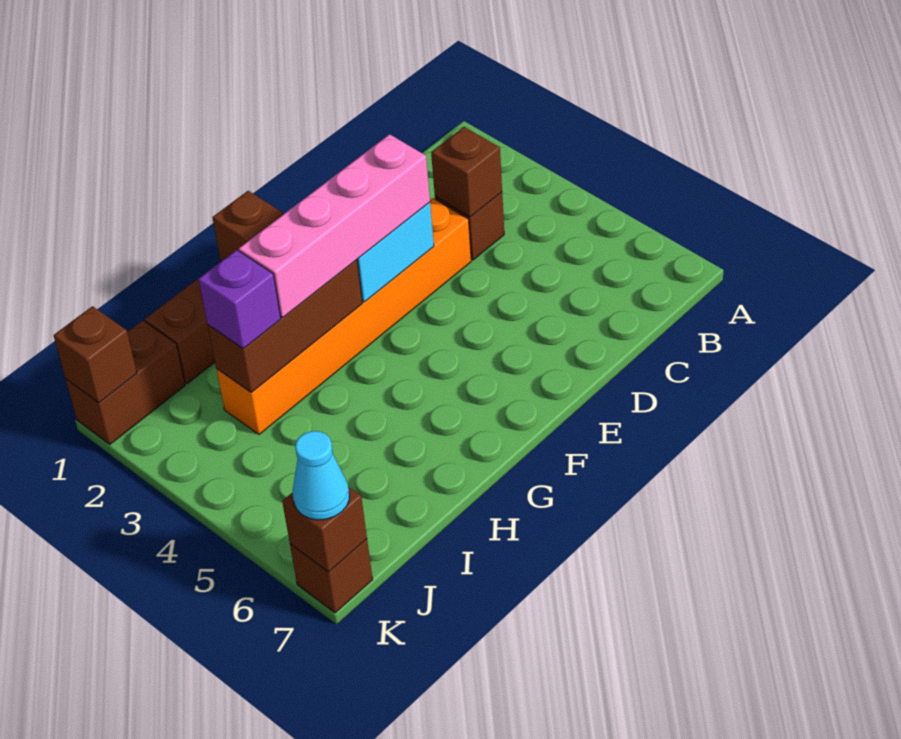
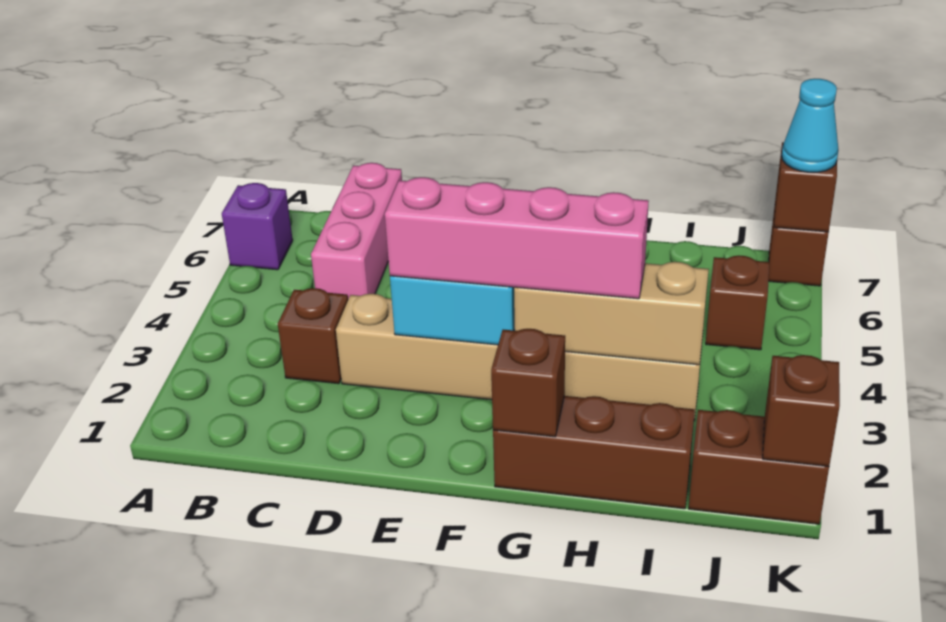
brown 1x1 brick [431,127,502,217] -> brown 1x1 brick moved to [706,256,769,350]
none -> pink 1x3 brick [311,163,402,299]
orange 1x6 brick [216,198,471,434] -> tan 1x6 brick [336,294,703,421]
brown 1x3 brick [208,260,363,392] -> tan 1x3 brick [514,262,709,365]
purple 1x1 brick [198,250,281,349] -> purple 1x1 brick moved to [222,183,293,270]

